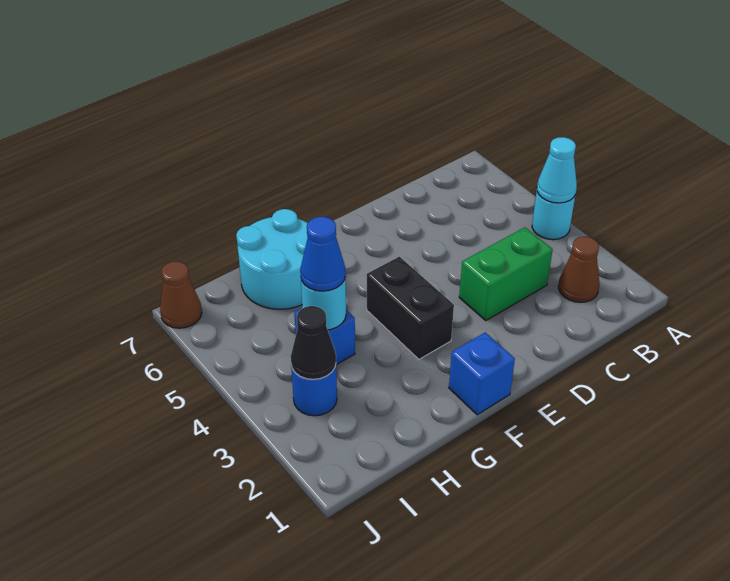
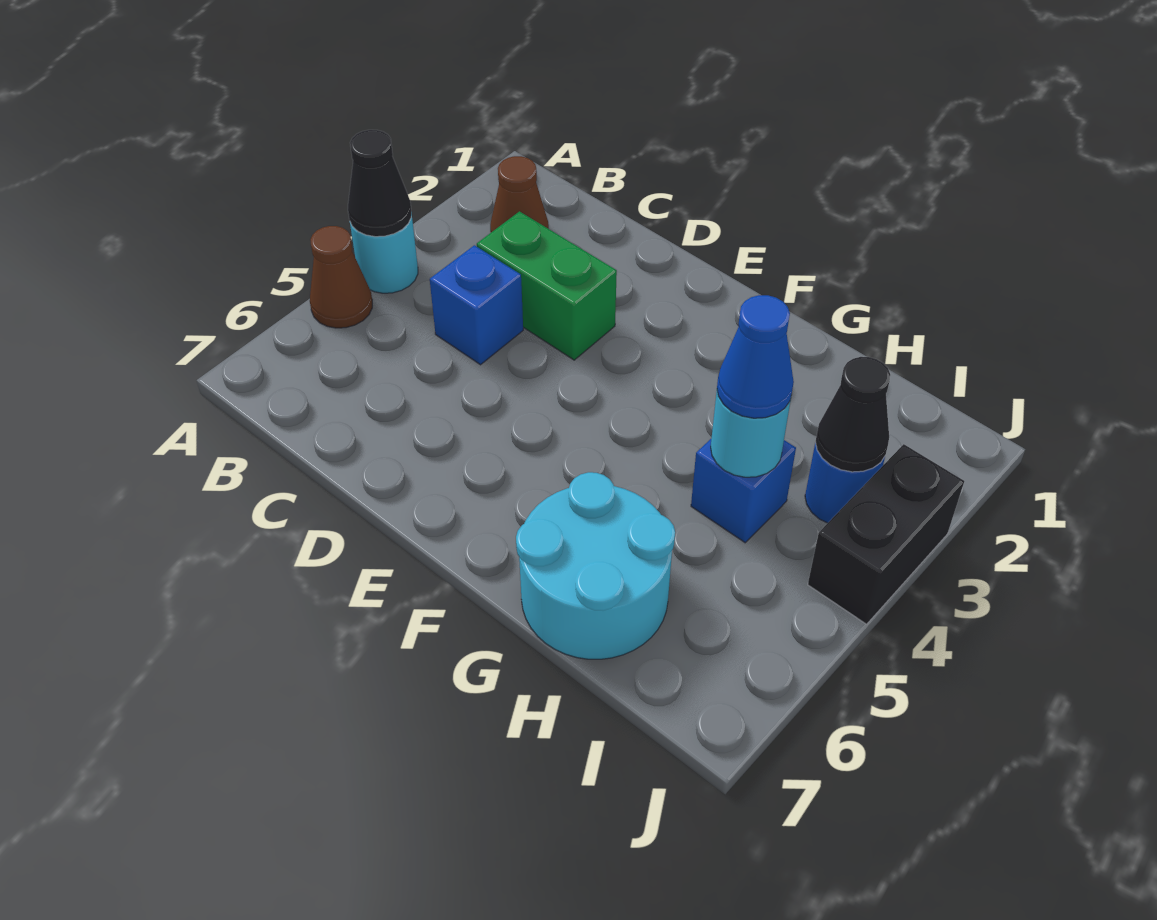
cyan 1x1 cone [537,137,577,203] -> black 1x1 cone [348,130,411,237]
blue 1x1 brick [449,332,515,415] -> blue 1x1 brick moved to [430,245,523,365]
black 1x2 brick [367,257,454,359] -> black 1x2 brick moved to [808,444,964,624]
brown 1x1 cone [160,261,202,328] -> brown 1x1 cone moved to [310,226,372,328]

